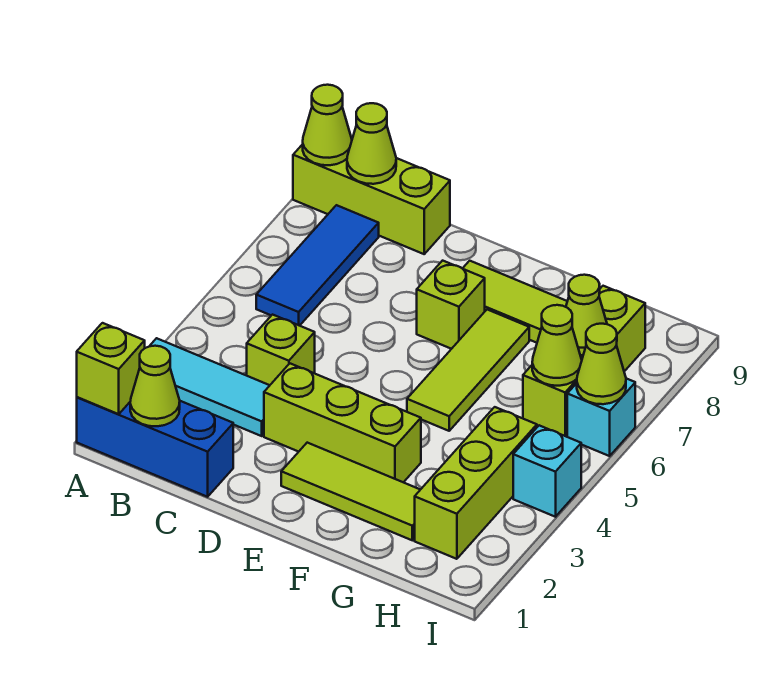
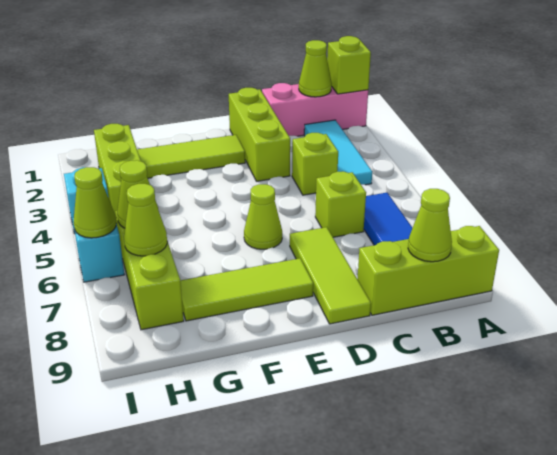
blue 1x3 brick [77,397,233,497] -> pink 1x3 brick [262,83,368,136]
cyan 1x3 tile [150,338,270,436] -> cyan 1x3 tile turned to [304,120,372,185]
lime 1x1 cone [303,85,352,165] -> lime 1x1 cone moved to [244,184,282,249]
lime 1x3 brick [264,364,421,482] -> lime 1x3 brick turned to [229,88,290,181]
lime 1x1 brick [417,261,485,349] -> lime 1x1 brick moved to [315,171,366,237]
lime 1x3 tile [407,310,529,431] -> lime 1x3 tile moved to [290,227,371,324]

